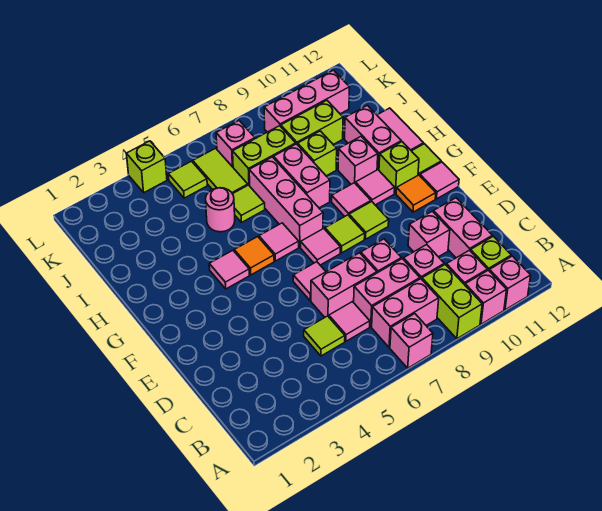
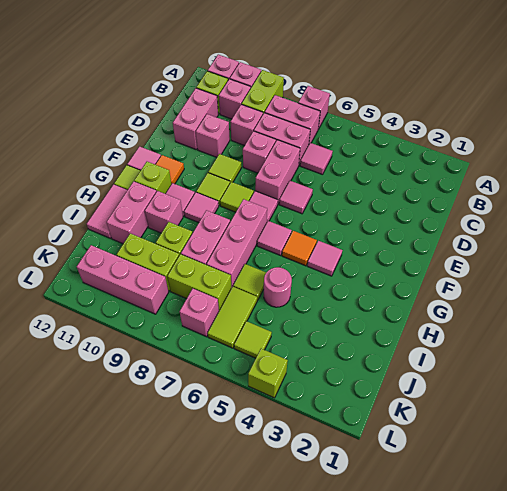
lime 1x1 tile [304,316,345,356] -> lime 1x1 tile moved to [208,154,241,183]
pink 1x2 brick [311,253,377,317] -> pink 1x2 brick turned to [255,140,300,204]

